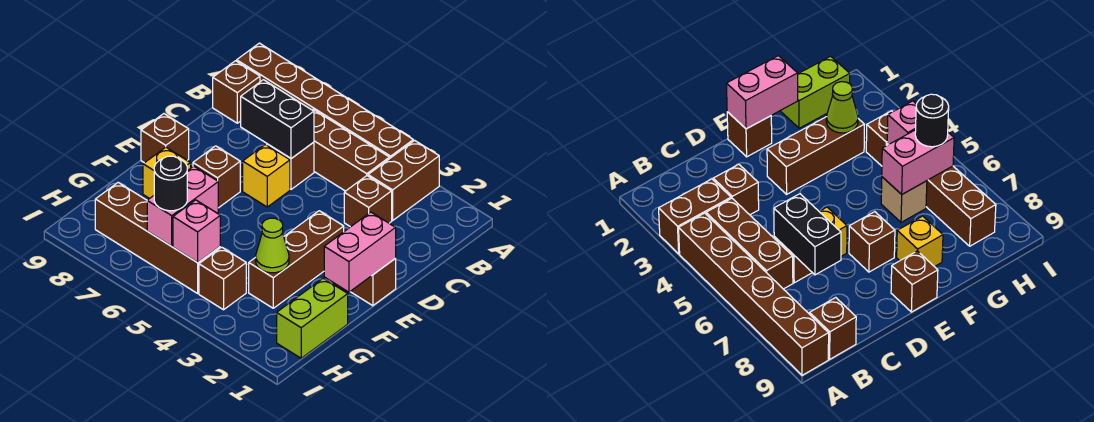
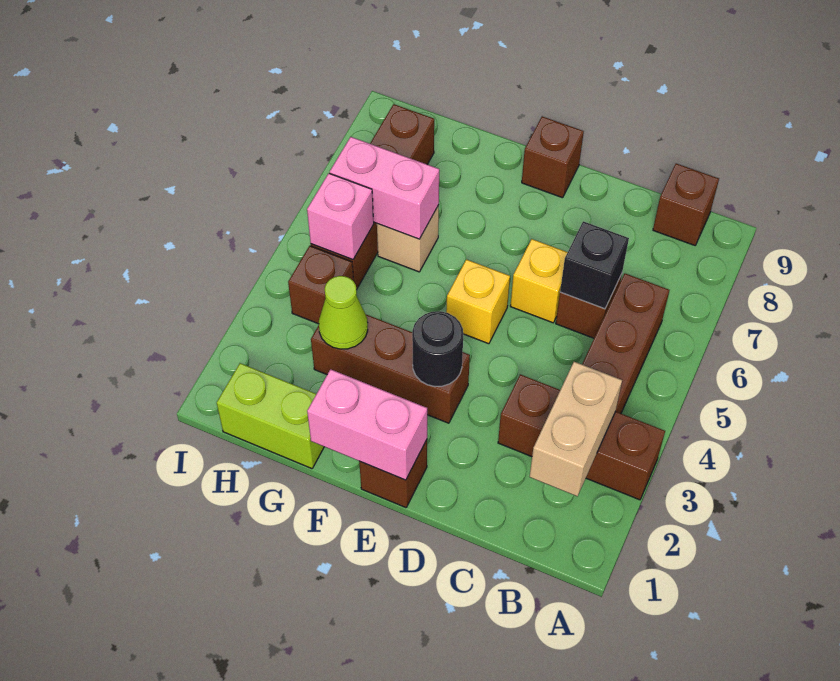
brown 1x6 brick [237,43,413,158] -> none
none -> tan 1x2 brick [530,362,622,496]
black 1x2 brick [241,80,314,159] -> black 1x1 brick [560,221,629,309]
brown 1x1 brick [193,146,240,208] -> none
yellow 1x1 brick [143,147,191,199] -> yellow 1x1 brick moved to [446,259,510,344]
black 1x1 round brick [154,156,187,211] -> black 1x1 round brick moved to [412,311,463,387]

